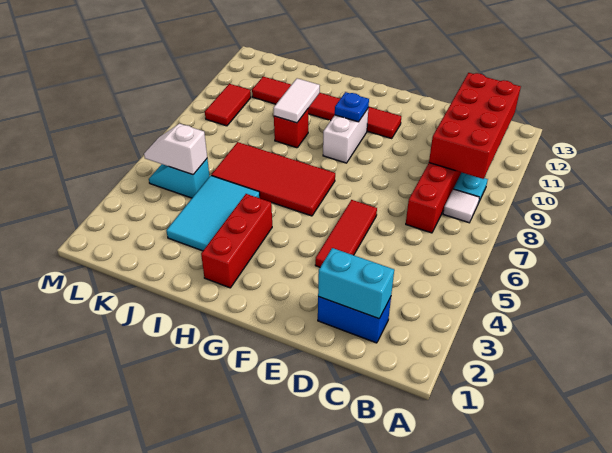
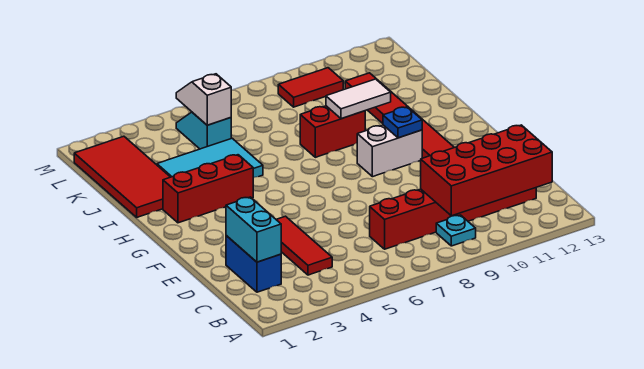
white 1x1 tile [443,189,479,223] -> none
red 1x3 tile [315,200,377,267] -> red 1x3 tile turned to [276,216,332,275]
red 2x4 tile [211,142,335,216] -> red 2x4 tile moved to [74,136,170,217]
red 1x1 brick [274,109,308,148] -> red 1x2 brick [300,106,365,157]

